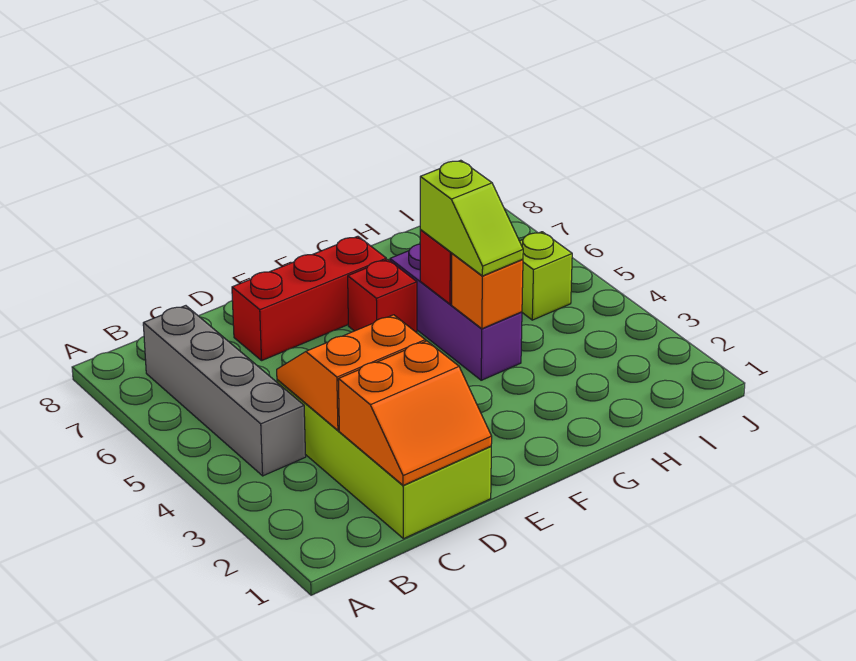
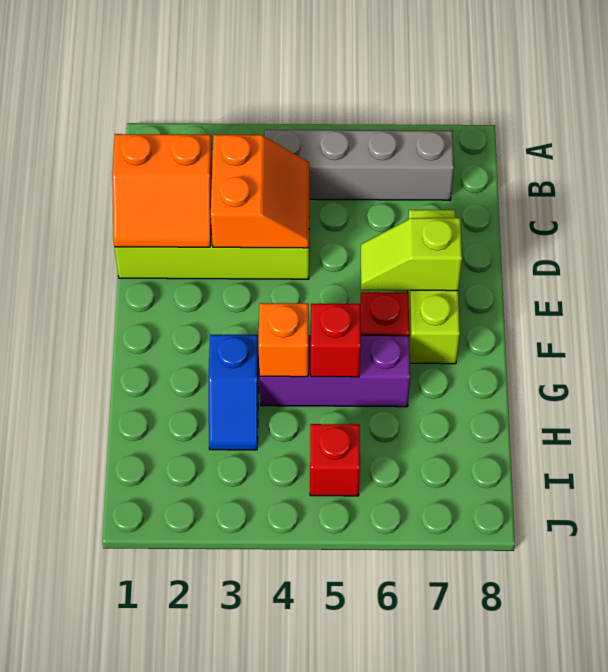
orange 2x2 slope [338,341,492,485] -> orange 2x2 slope turned to [112,134,213,247]
red 1x3 brick [232,236,386,360] -> lime 1x3 brick [408,210,460,364]
none -> blue 1x2 slope [209,335,259,450]
lime 1x2 slope [420,160,523,276] -> lime 1x2 slope moved to [361,218,462,291]
lime 1x1 brick [520,232,572,320] -> red 1x1 brick [310,424,360,496]

